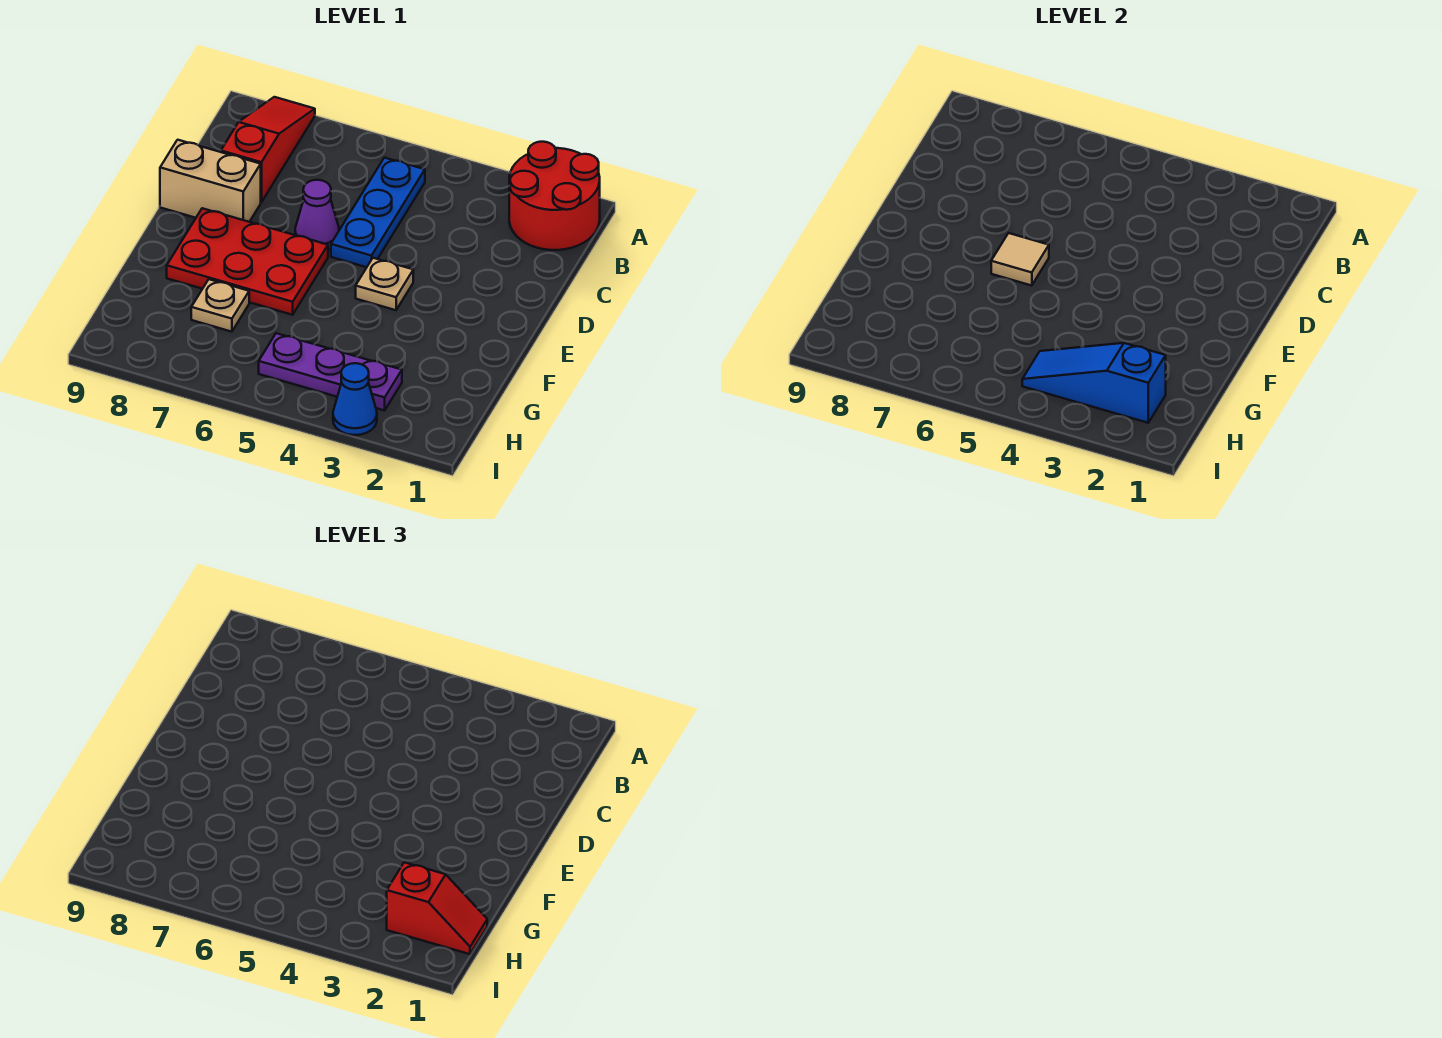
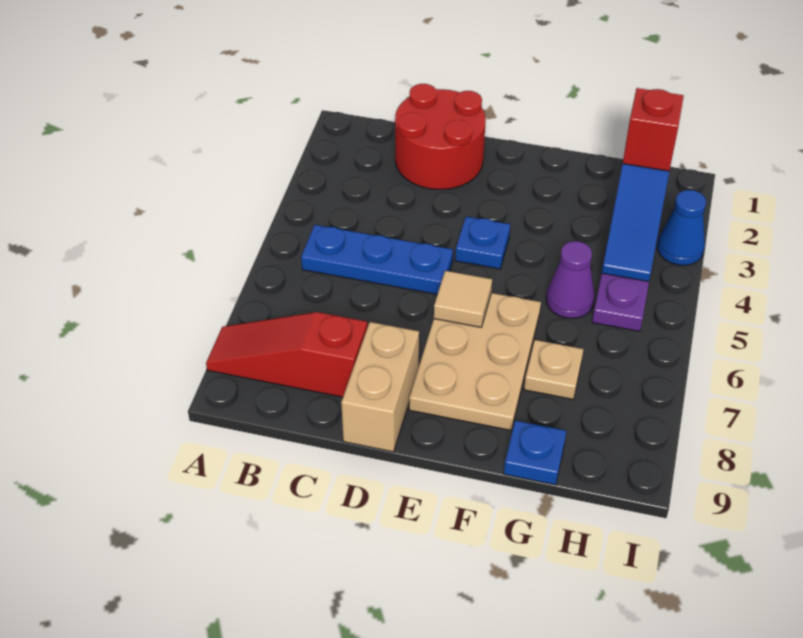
red 2x2 round brick [509,142,600,250] -> red 2x2 round brick moved to [395,84,486,189]
purple 1x1 cone [295,180,339,250] -> purple 1x1 cone moved to [546,241,594,318]
tan 1x1 plate [356,258,413,310] -> blue 1x1 plate [455,217,510,269]
red 2x3 plate [167,208,328,315] -> tan 2x3 plate [409,293,541,430]
none -> blue 1x1 plate [504,421,566,485]

